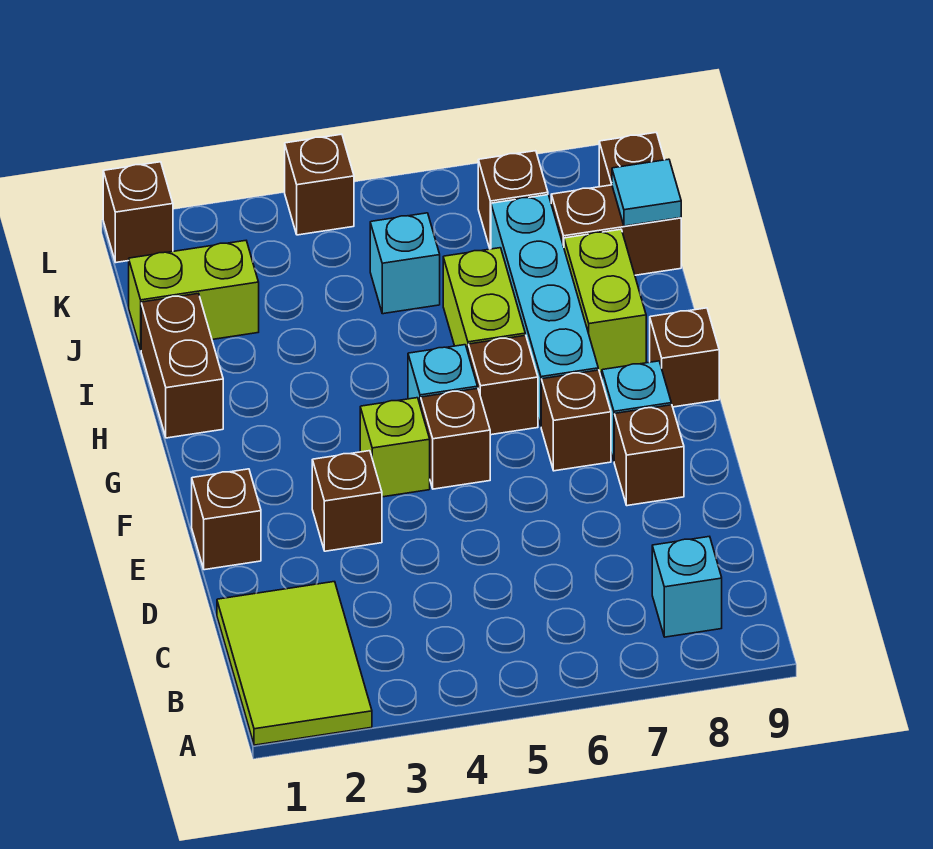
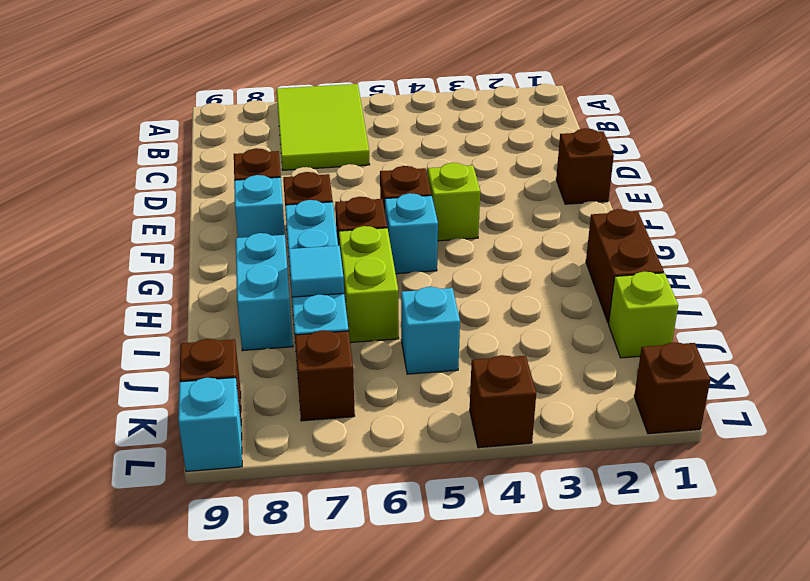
lime 2x3 tile [217,582,372,745] -> lime 2x3 tile moved to [277,84,370,170]
cyan 1x1 brick [652,536,722,637] -> cyan 1x1 brick moved to [178,378,242,472]
brown 1x1 brick [312,451,382,551] -> none
brown 1x1 brick [650,308,719,407] -> none
lime 1x2 brick [564,229,646,372] -> cyan 1x2 brick [236,233,293,351]
lime 1x2 brick [129,241,259,350] -> lime 1x1 brick [609,272,678,358]
brown 1x2 brick [551,185,681,275] -> none
cyan 1x1 tile [612,159,681,226] -> cyan 1x1 tile moved to [288,246,344,297]

